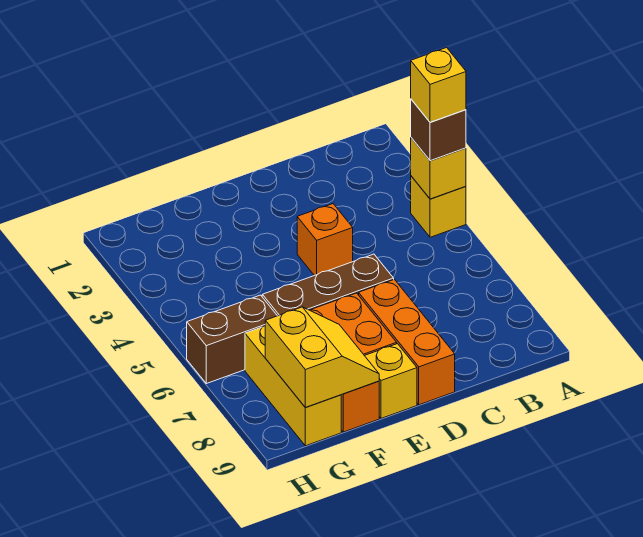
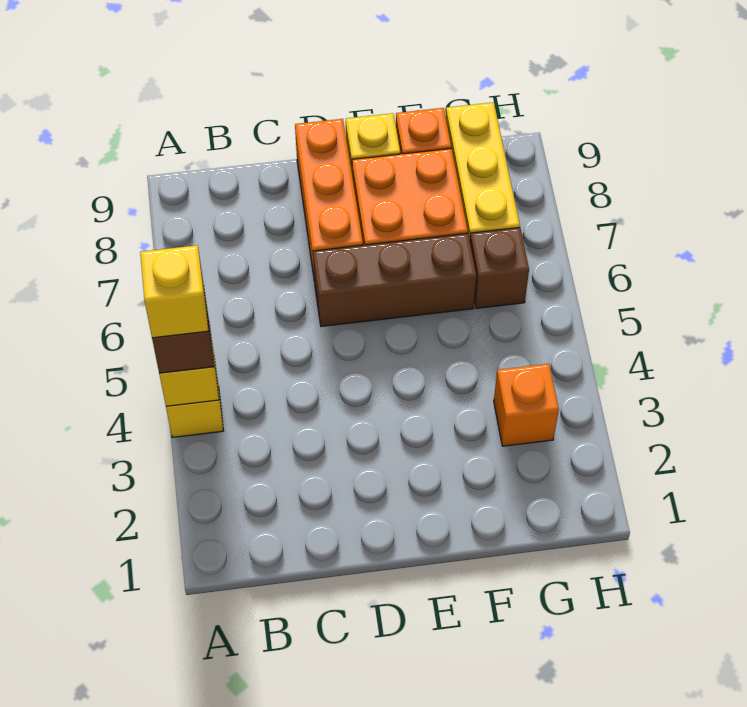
orange 1x1 brick [297,204,353,276] -> orange 1x1 brick moved to [494,364,559,446]
yellow 2x2 slope [265,307,379,408] -> none
brown 1x2 brick [187,295,277,384] -> brown 1x1 brick [470,228,529,308]

